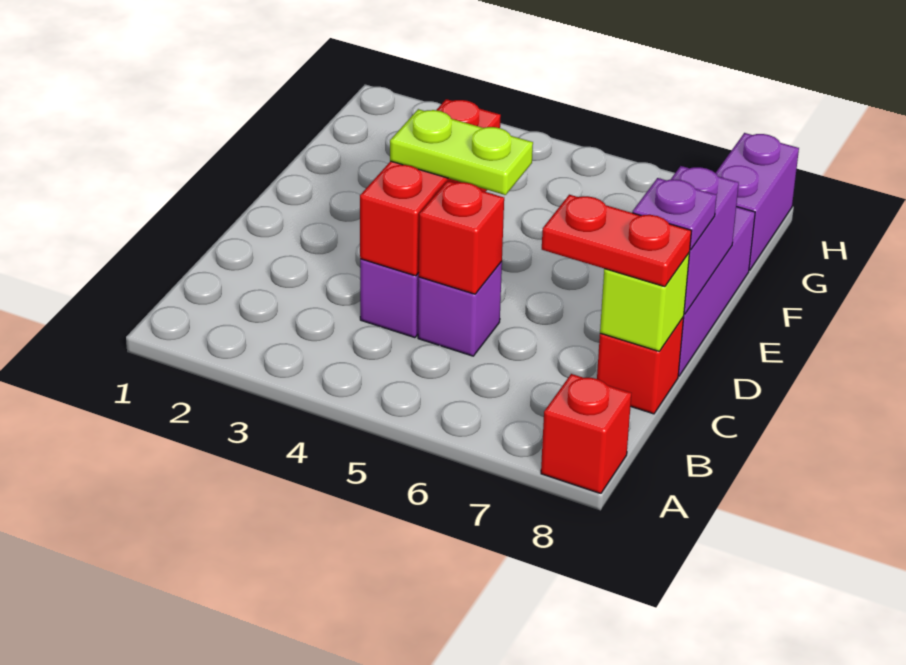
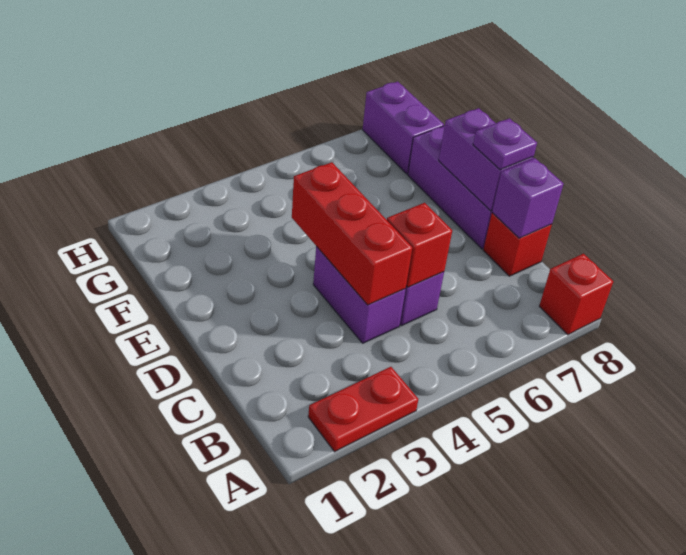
red 1x2 plate [542,195,691,287] -> red 1x2 plate moved to [308,367,418,452]
lime 1x1 brick [600,253,689,351] -> purple 1x1 brick [492,158,563,238]
lime 1x2 plate [390,109,533,195] -> none

